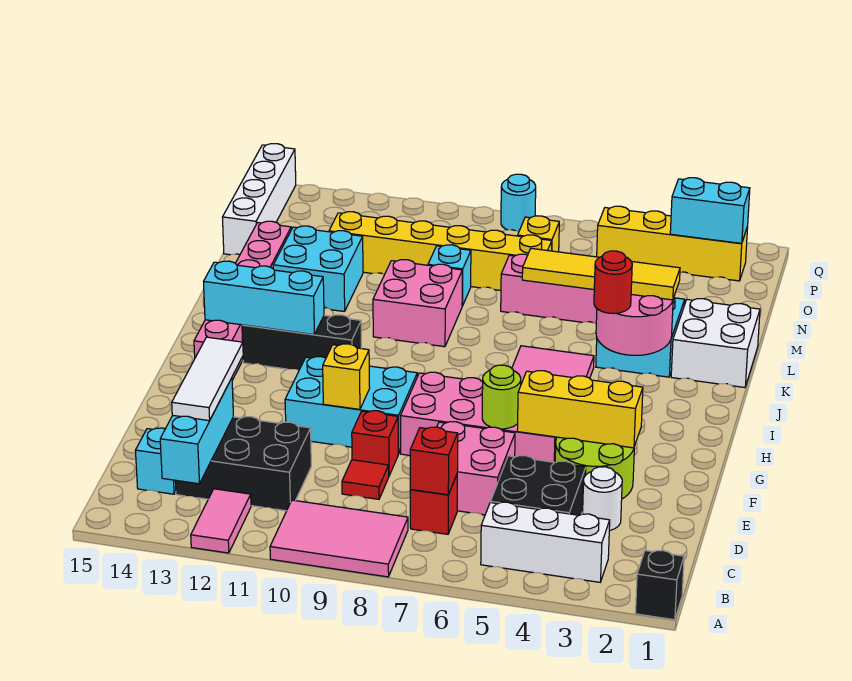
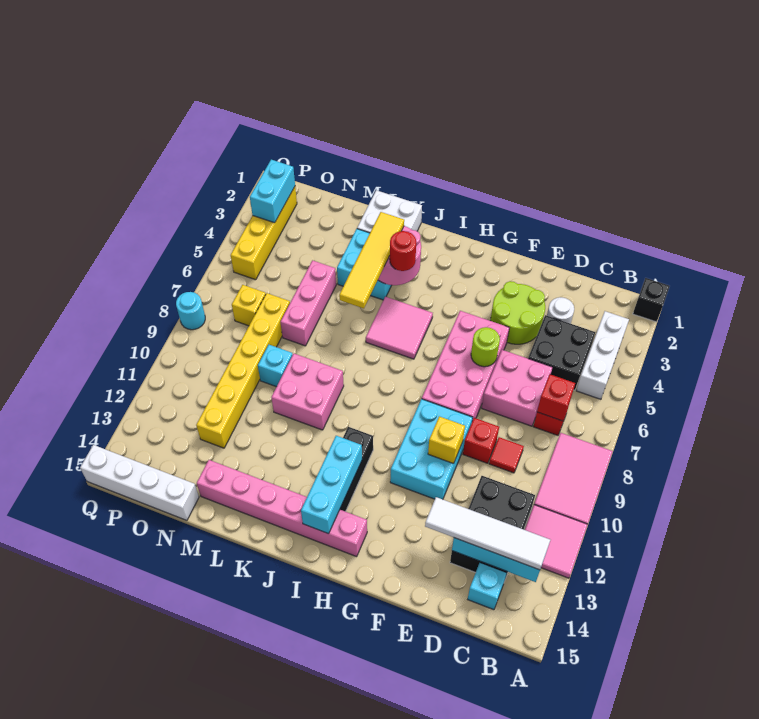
pink 1x2 tile [191,489,251,553] -> pink 2x2 tile [525,505,588,578]
white 1x3 tile [172,337,243,421] -> white 1x4 tile [425,497,550,570]
yellow 1x3 brick [517,371,643,448] -> none
cyan 2x2 brick [273,226,363,312] -> none

